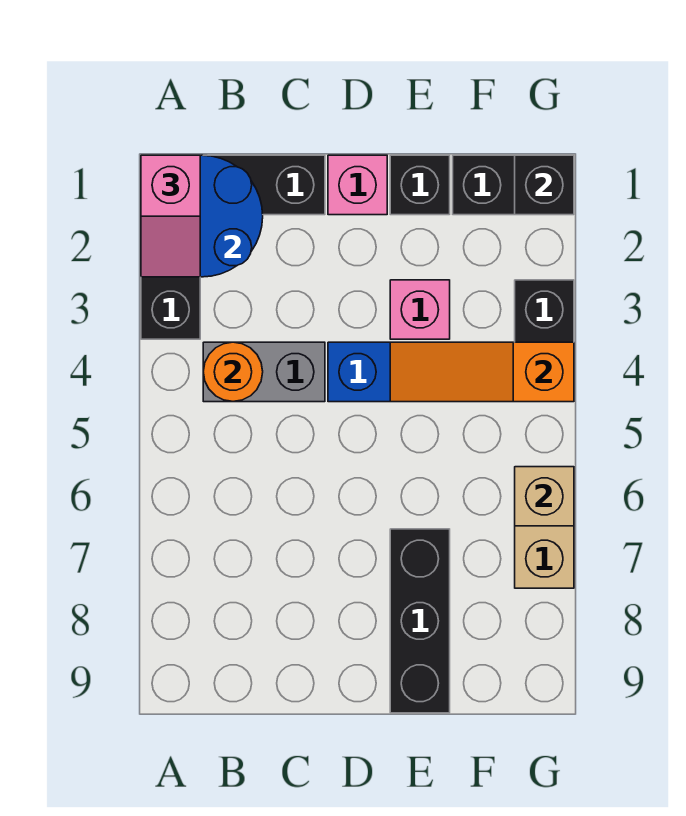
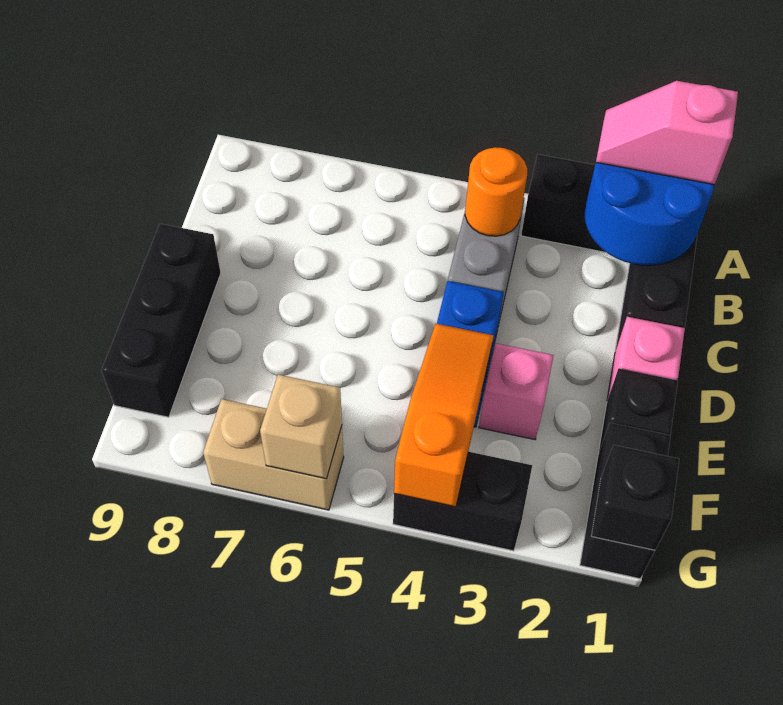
black 1x3 brick [390,529,450,713] -> black 1x3 brick turned to [101,224,221,417]

